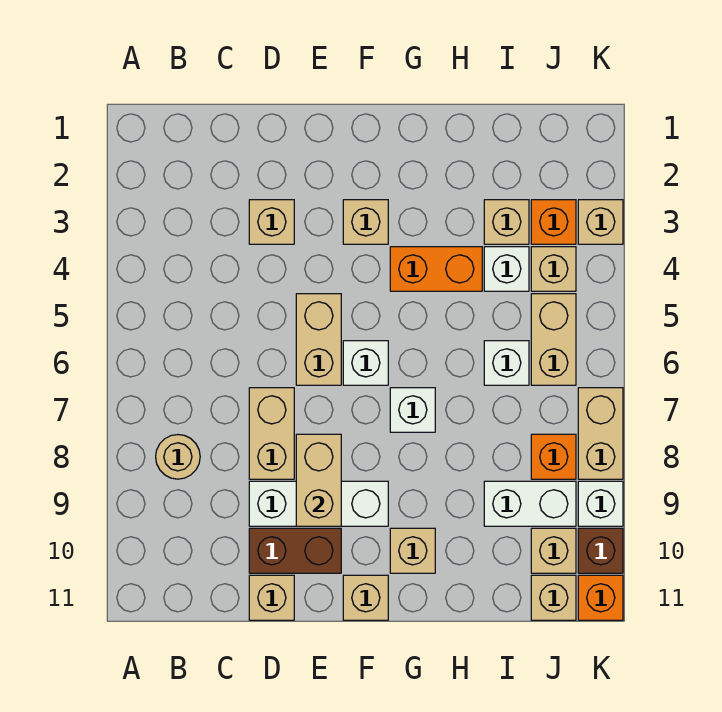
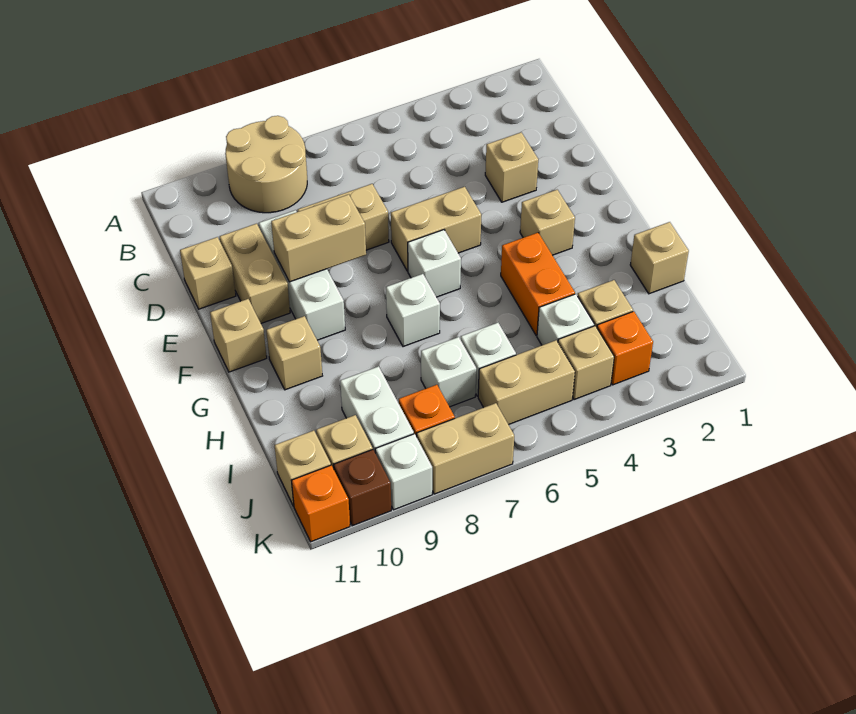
tan 1x1 round brick [156,435,200,479] -> tan 2x2 round brick [225,116,307,213]
brown 1x2 brick [249,528,341,573] -> tan 1x2 brick [220,224,290,323]
none -> white 1x1 brick [421,337,476,407]
tan 1x1 brick [578,200,623,244] -> tan 1x1 brick moved to [630,222,689,294]

